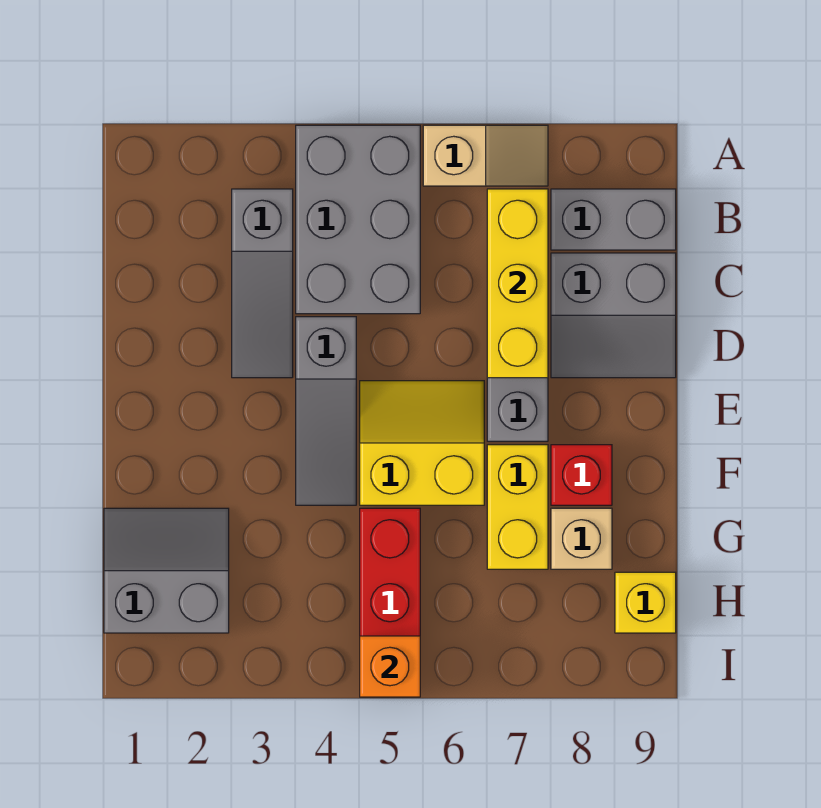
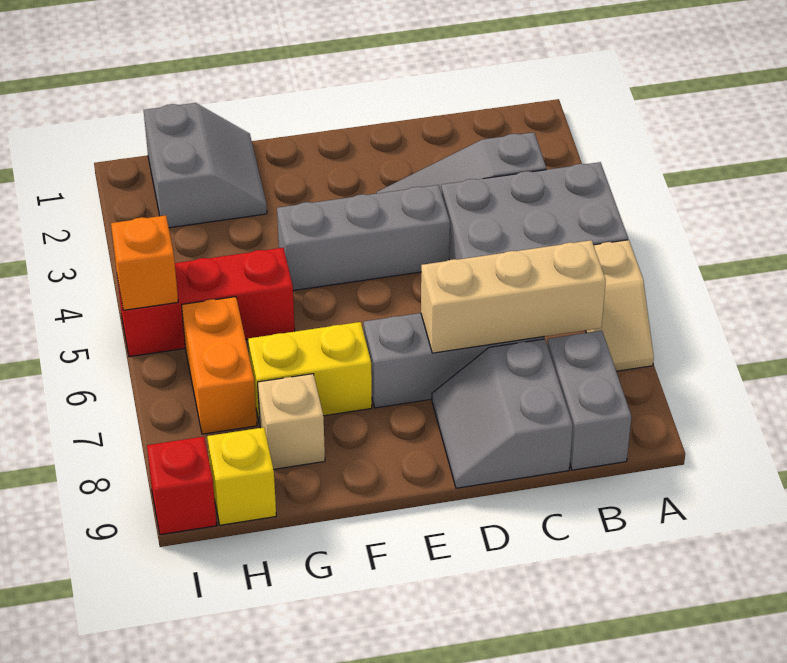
yellow 1x3 brick [487,189,548,378] -> tan 1x3 brick [421,240,606,353]
grey 1x3 slope [296,317,356,505] -> grey 1x3 brick [277,185,450,291]
yellow 2x2 slope [360,381,484,505] -> none
red 1x1 brick [551,445,612,505] -> red 1x1 brick moved to [147,437,217,535]
none -> orange 1x2 brick [182,297,257,434]

